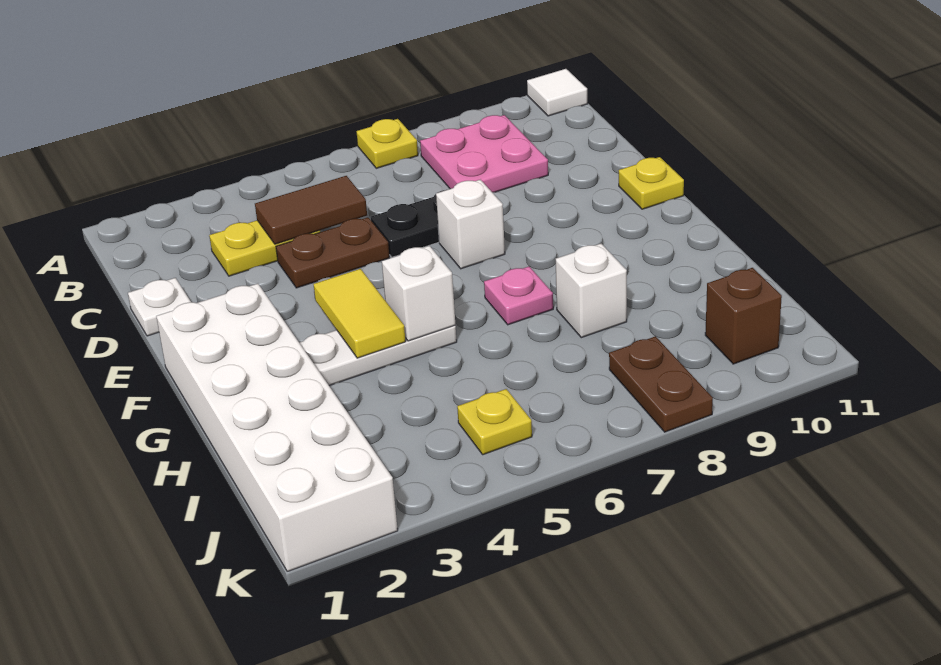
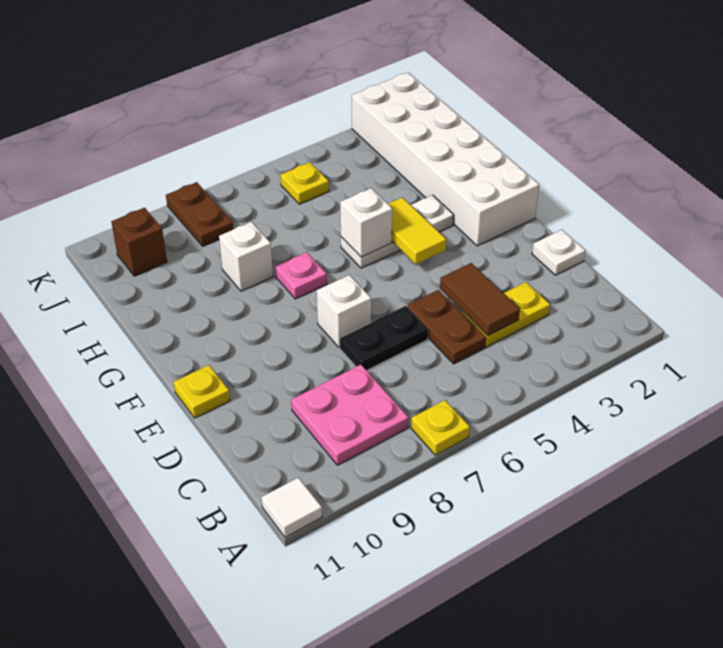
brown 1x2 tile [255,176,367,244] -> brown 1x2 tile turned to [440,263,520,336]
brown 1x2 plate [276,217,390,288] -> brown 1x2 plate turned to [407,290,486,364]

